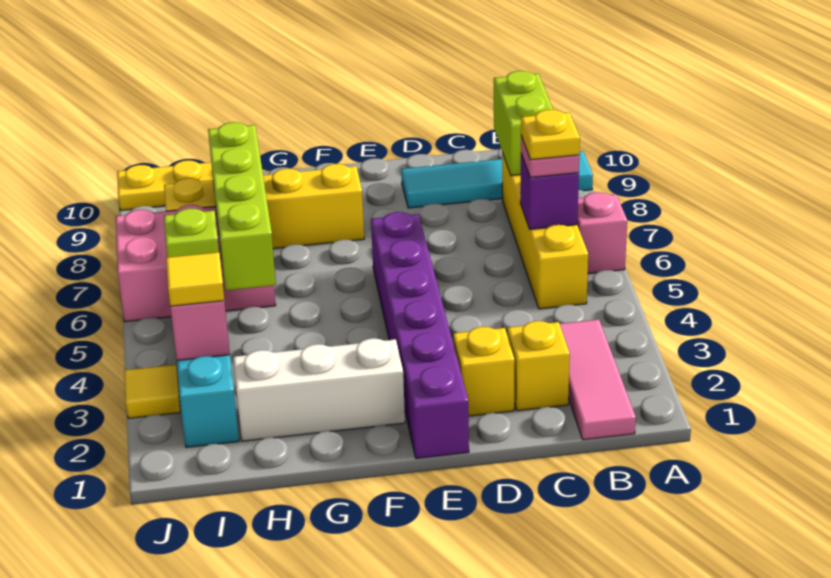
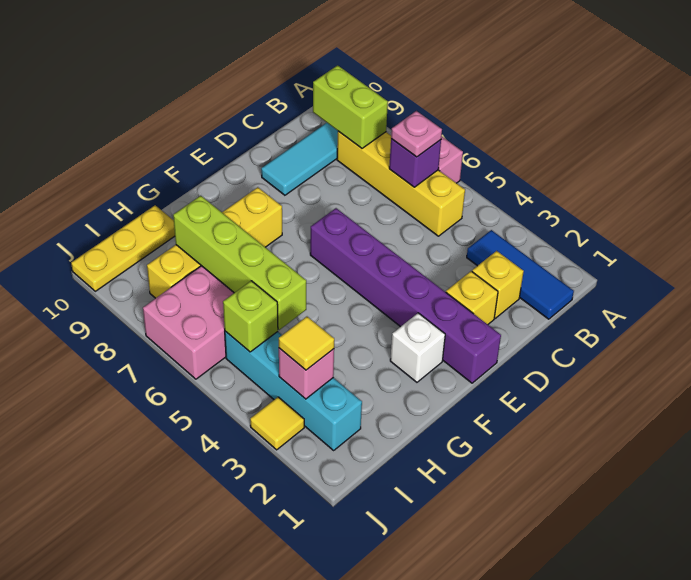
pink 1x3 tile [560,319,636,440] -> blue 1x3 tile [467,230,574,319]
yellow 1x1 plate [521,110,580,160] -> none
white 1x3 brick [233,338,405,441] -> white 1x1 brick [390,313,445,382]

